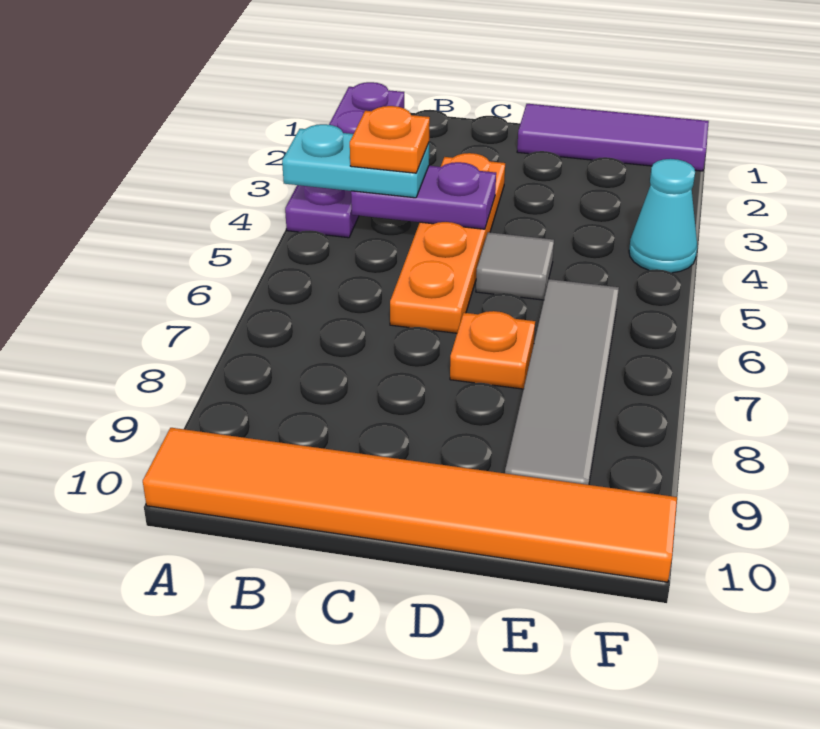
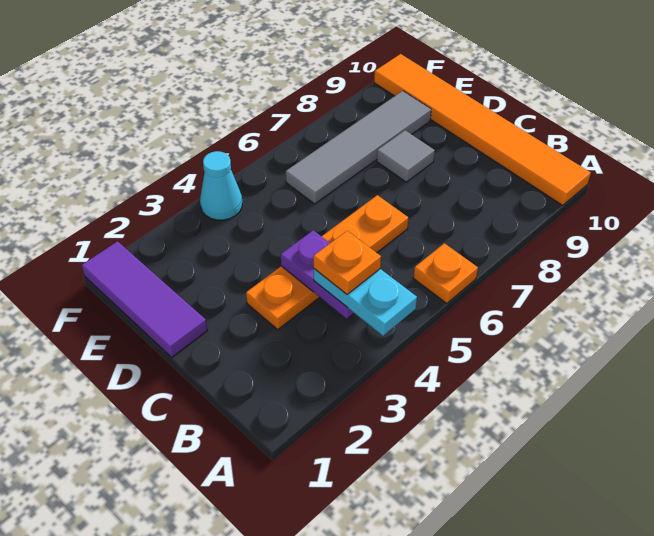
purple 1x4 plate [285,82,404,238] -> none
grey 1x1 tile [476,232,554,300] -> grey 1x1 tile moved to [377,130,435,182]
orange 1x1 plate [450,311,535,389] -> orange 1x1 plate moved to [413,243,478,303]

